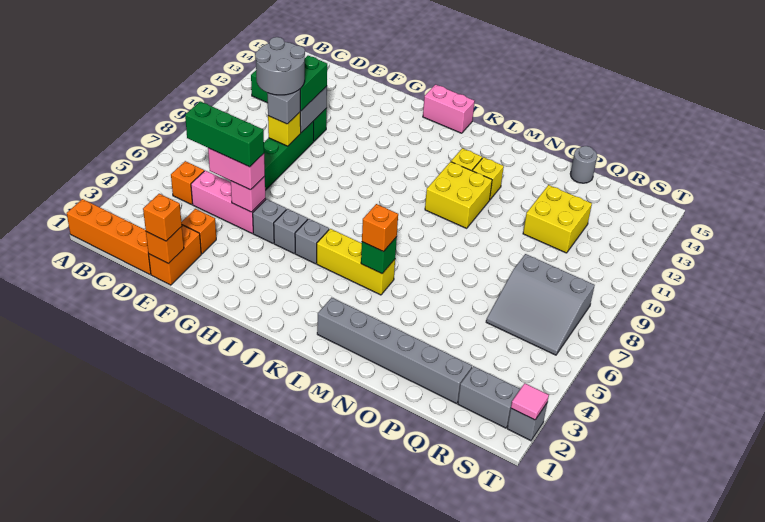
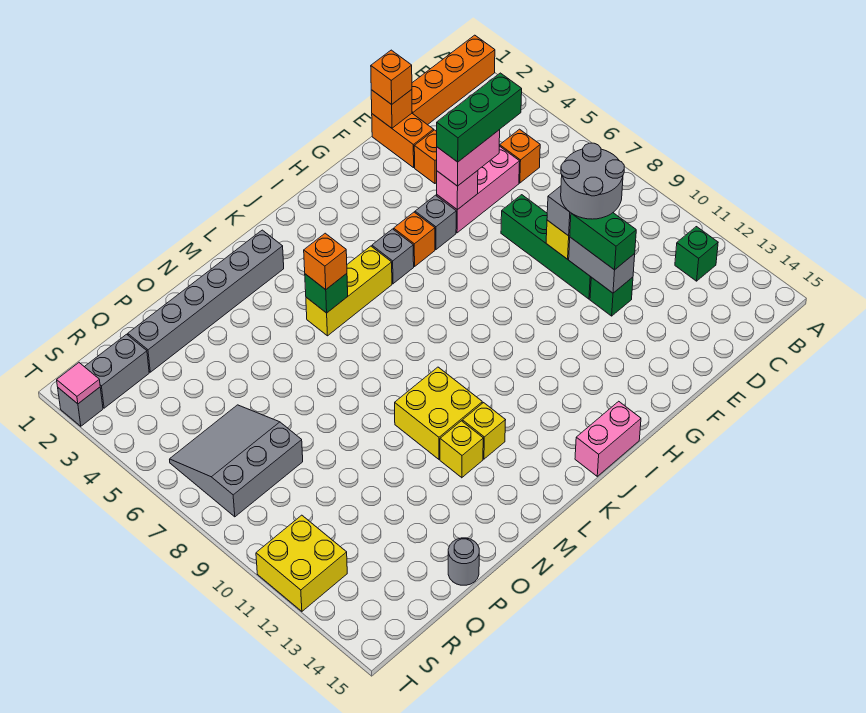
grey 1x1 brick [274,209,308,253] -> orange 1x1 brick [394,212,435,267]
yellow 2x2 brick [523,185,592,253] -> yellow 2x2 brick moved to [256,515,347,611]

